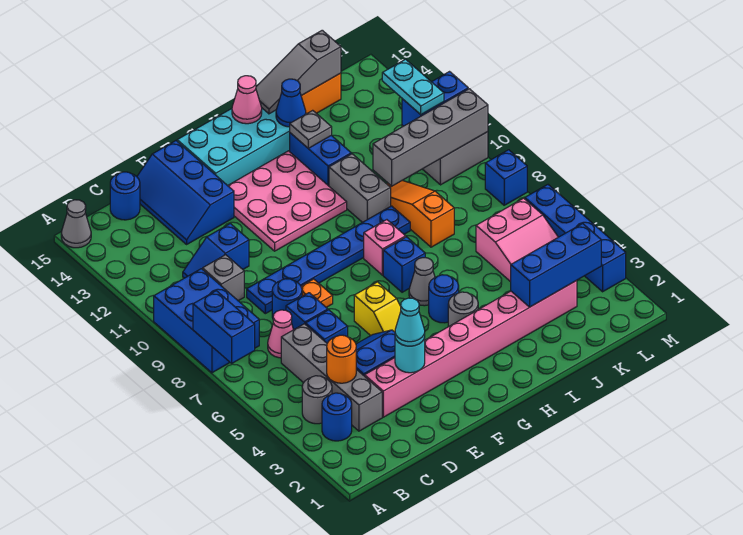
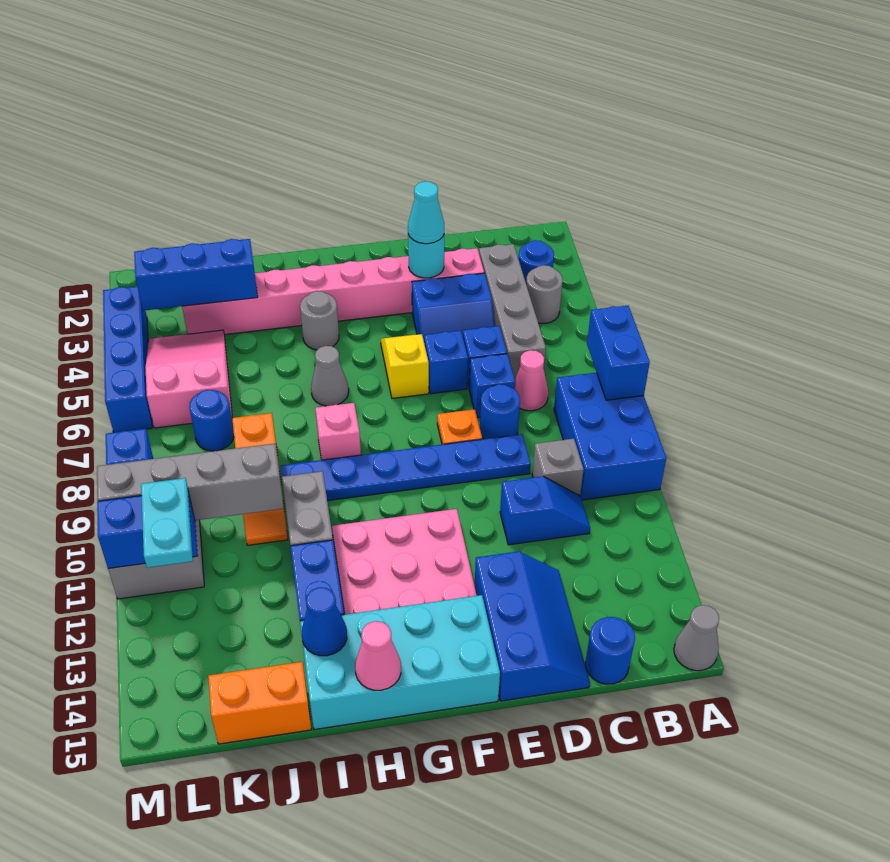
orange 1x1 round brick [327,335,356,383] -> none
blue 1x1 round brick [429,275,459,323] -> blue 1x1 round brick moved to [189,390,234,451]
blue 1x1 brick [383,237,425,292] -> blue 1x1 brick moved to [424,331,468,394]
grey 1x1 plate [290,110,332,148] -> none
grey 1x3 slope [256,30,341,114] -> none

